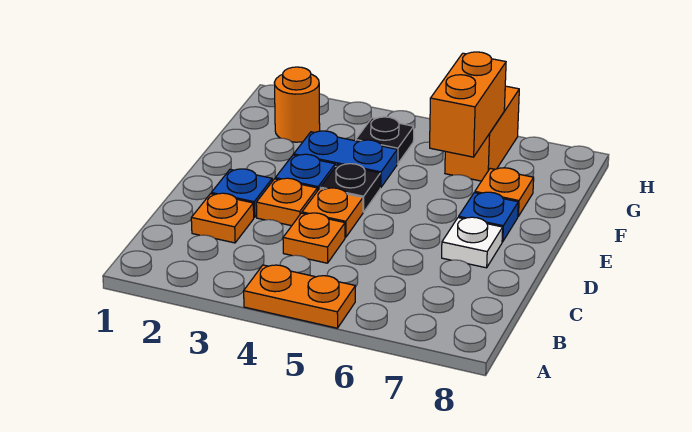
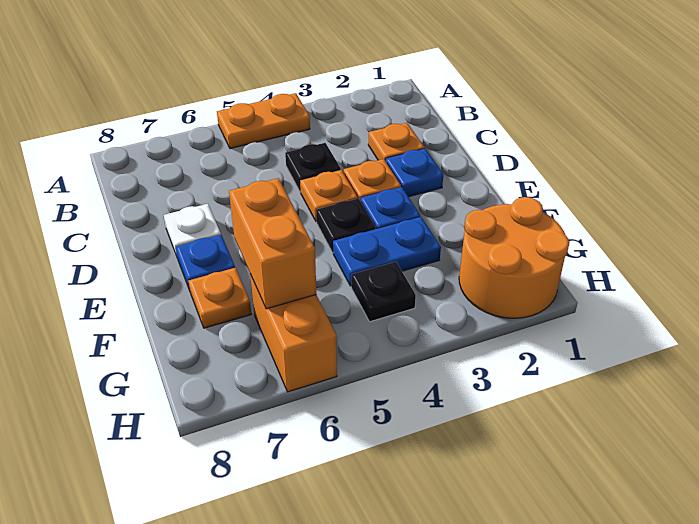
orange 1x1 plate [283,213,345,263] -> black 1x1 plate [285,143,341,192]
orange 1x1 round brick [274,67,320,142] -> orange 2x2 round brick [459,197,569,318]

